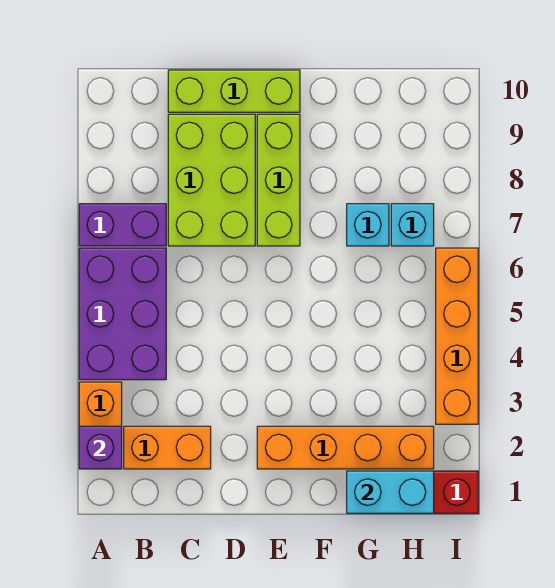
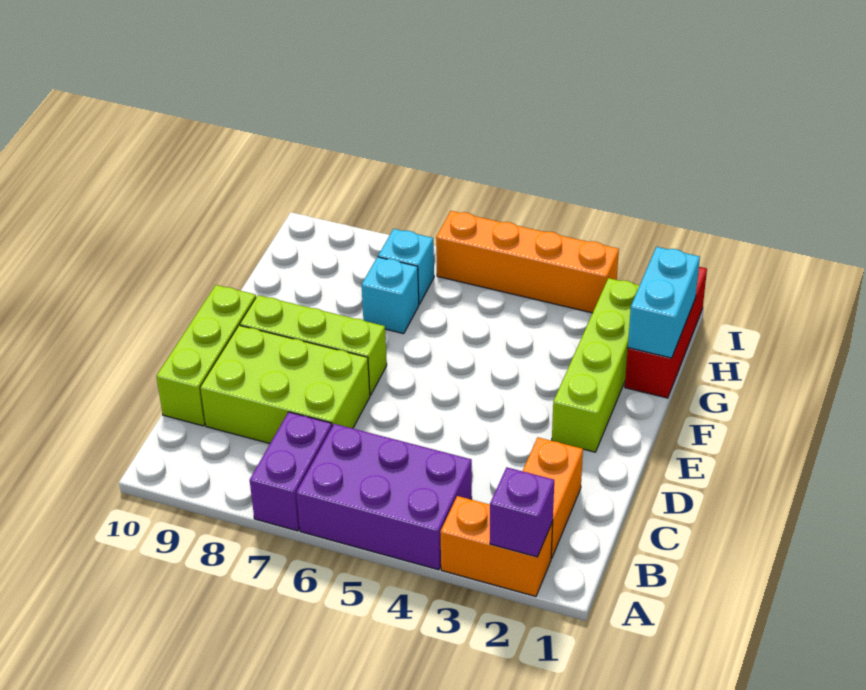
orange 1x4 brick [257,426,434,469] -> lime 1x4 brick [552,278,640,452]

